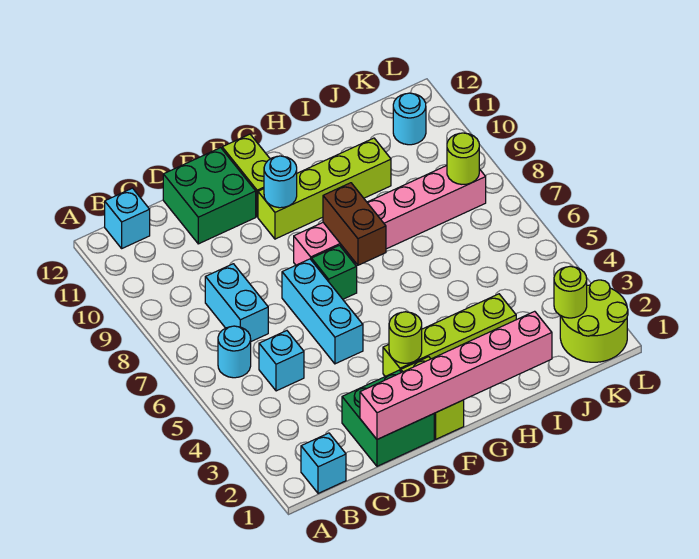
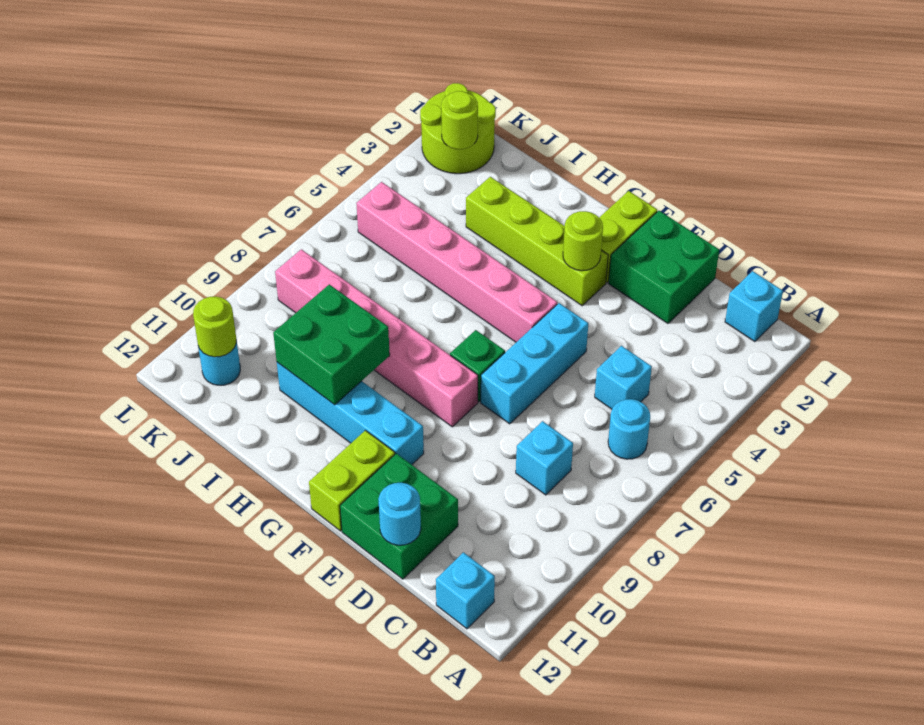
cyan 1x2 brick [205,264,268,341] -> cyan 1x1 brick [516,421,573,495]
pink 1x6 brick [360,311,552,439] -> pink 1x6 brick moved to [356,182,557,342]
lime 1x4 brick [258,138,391,239] -> cyan 1x4 brick [277,362,424,465]
cyan 1x1 round brick [264,156,297,208] -> cyan 1x1 round brick moved to [378,483,421,545]
brown 1x2 brick [323,183,386,265] -> none
none -> green 2x2 brick [273,284,390,405]
lime 1x1 round brick [447,133,479,184] -> lime 1x1 round brick moved to [193,296,236,357]

